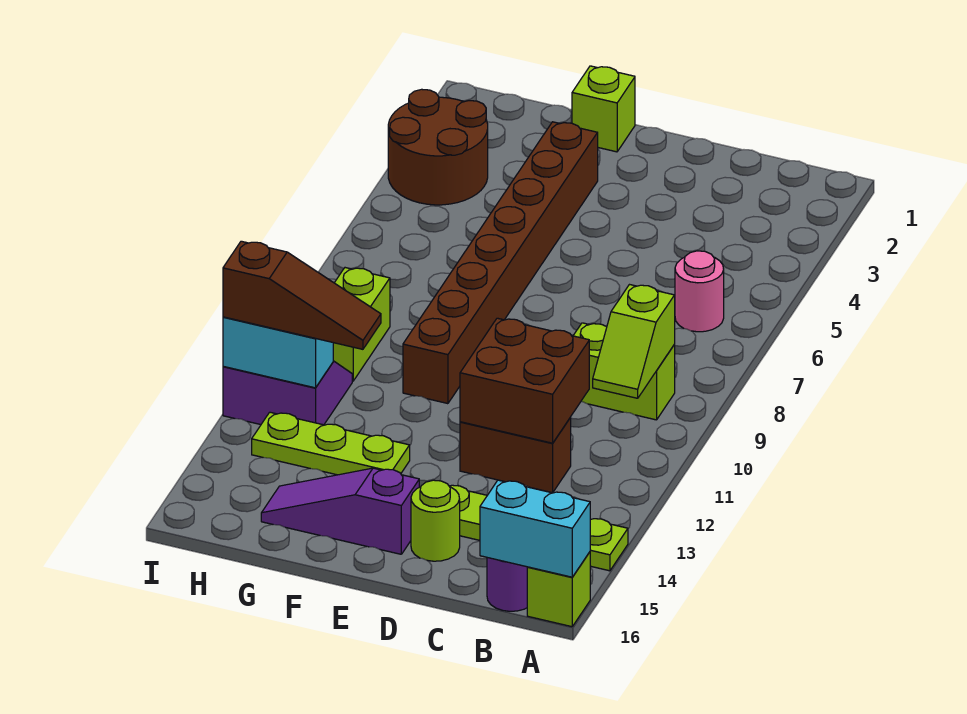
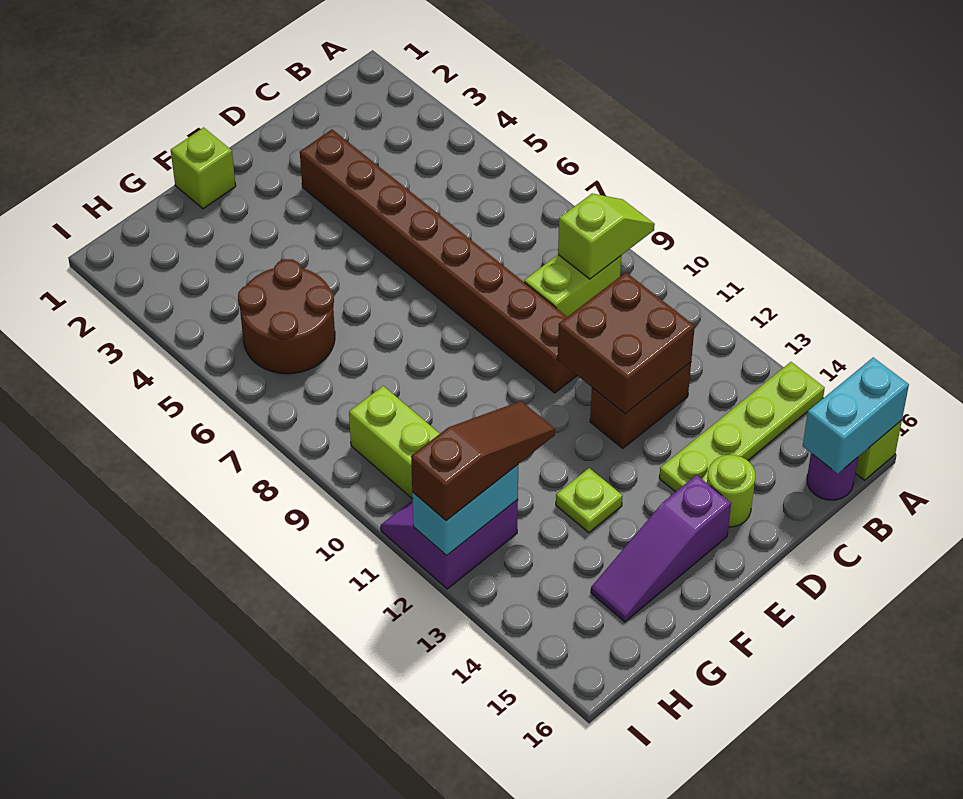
pink 1x1 round brick [675,251,724,332] -> none
lime 1x2 slope [593,285,675,398] -> lime 1x2 slope turned to [558,194,655,279]
brown 1x8 brick [403,122,598,404] -> brown 1x8 brick moved to [300,130,577,393]
lime 1x3 plate [252,412,410,475] -> lime 1x1 plate [556,468,622,533]
brown 2x2 round brick [388,89,488,205] -> brown 2x2 round brick moved to [238,259,335,374]

